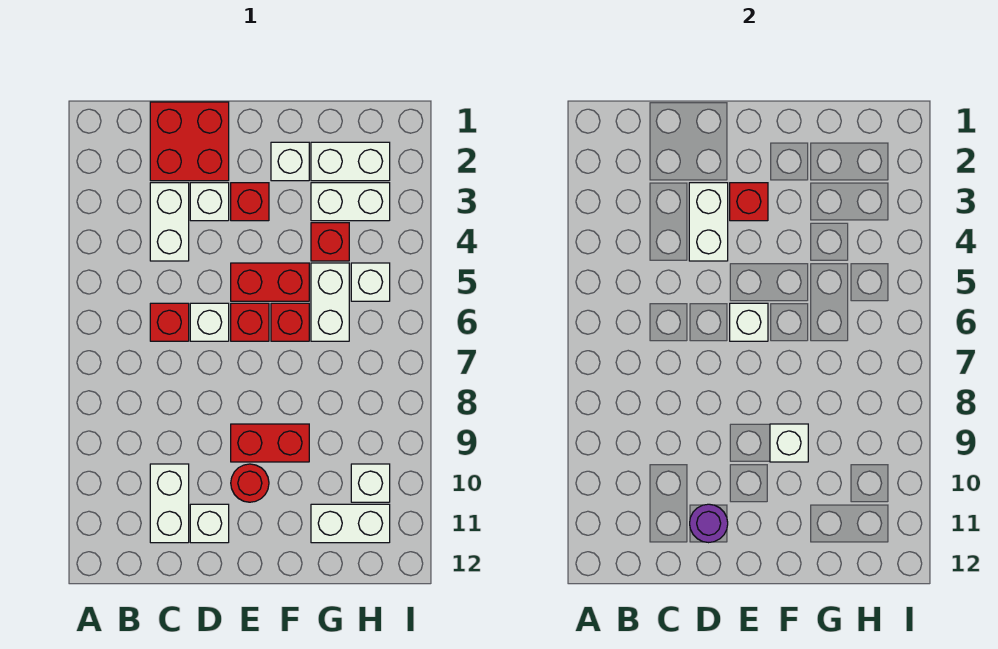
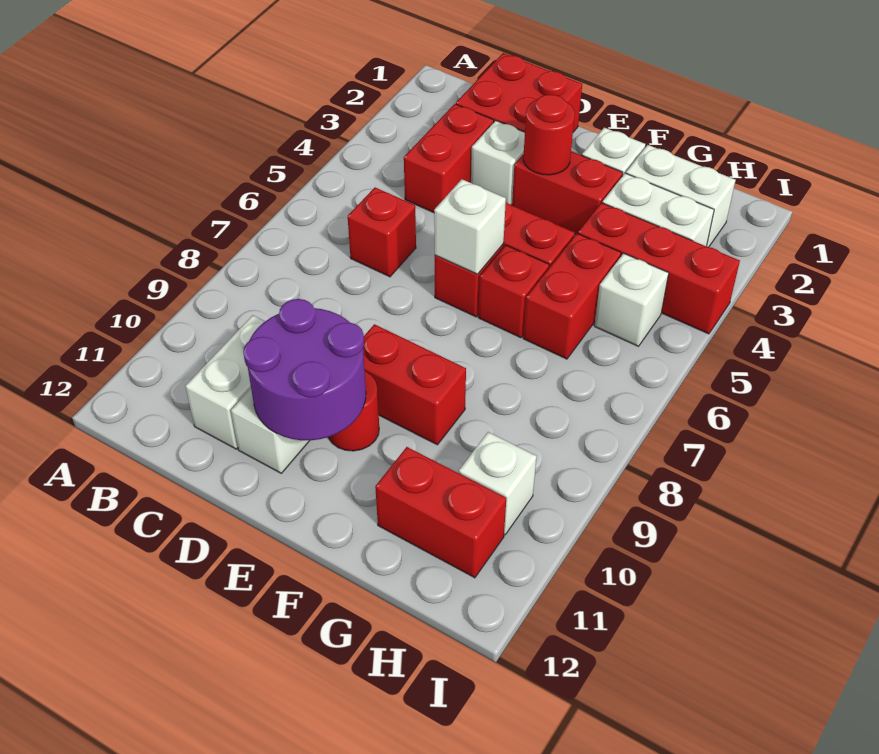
white 1x2 brick [150,183,189,261] -> red 1x2 brick [404,104,494,213]
white 1x2 brick [689,183,728,261] -> none
white 1x1 brick [190,303,229,341] -> none
purple 1x1 round brick [690,504,728,543] -> purple 2x2 round brick [243,299,366,440]
red 1x1 brick [231,183,269,221] -> red 1x2 brick [512,151,623,235]
red 1x1 brick [730,183,768,221] -> red 1x1 round brick [523,94,575,175]
white 1x1 brick [770,424,808,462] -> none
red 1x1 brick [311,223,349,261] -> red 1x3 brick [578,203,740,334]
white 1x2 brick [311,263,349,341] -> red 1x2 brick [523,233,621,359]
white 1x2 brick [311,504,390,543] -> red 1x2 brick [375,447,506,578]

